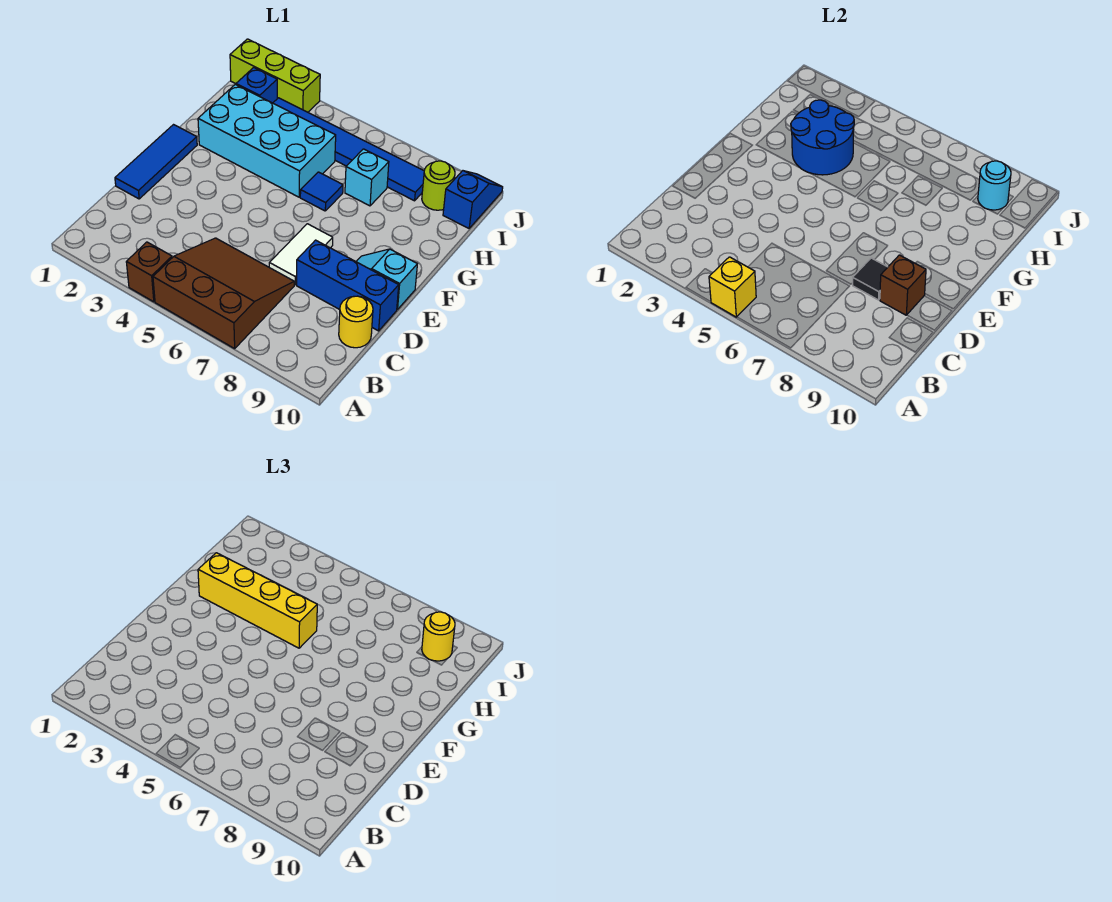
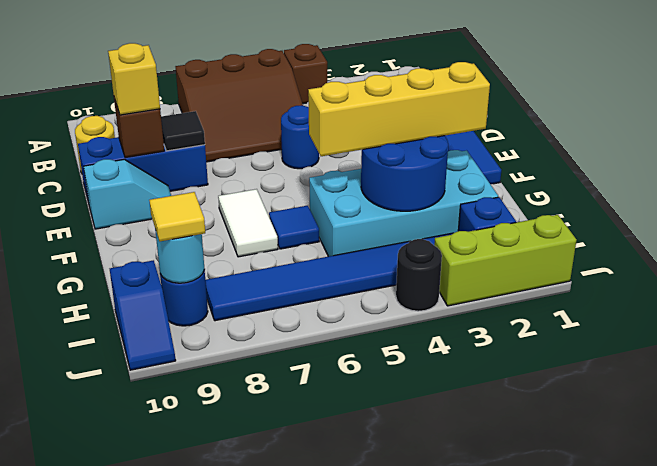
yellow 1x1 brick [709,257,756,317] -> yellow 1x1 brick moved to [108,43,160,115]
none -> blue 1x1 round brick [281,105,319,169]
white 1x2 tile [269,224,333,285] -> white 1x2 tile moved to [218,189,278,257]
cyan 1x1 brick [345,149,389,206] -> none
lime 1x1 round brick [422,161,455,210] -> blue 1x1 round brick [160,270,208,326]
yellow 1x1 round brick [422,612,455,661] -> yellow 1x1 tile [149,192,205,241]
none -> black 1x1 round brick [396,239,442,311]

